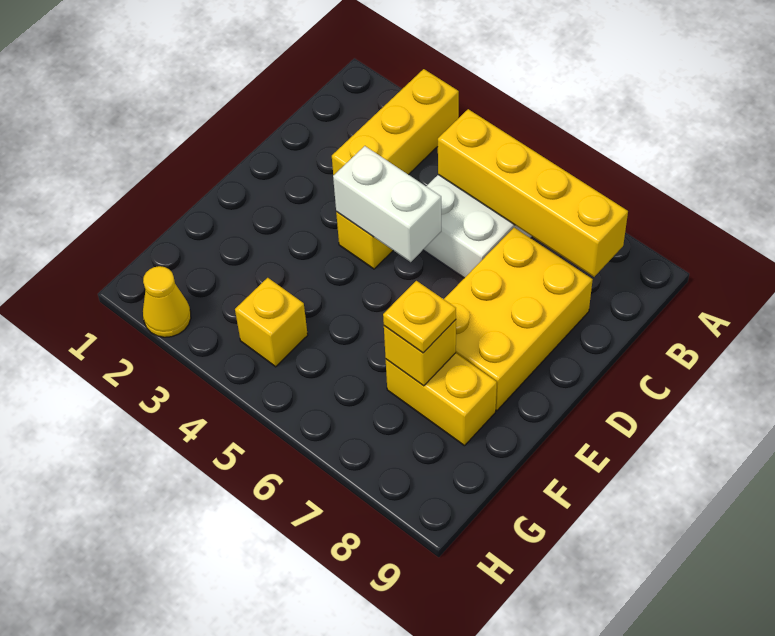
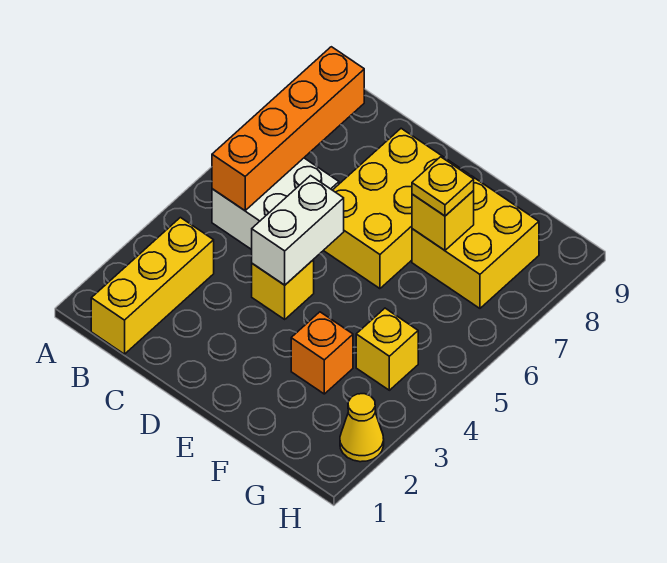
yellow 1x3 brick [332,69,459,175] -> yellow 1x3 brick turned to [91,218,214,354]
yellow 1x4 brick [438,109,628,277] -> orange 1x4 brick [212,47,364,210]
yellow 2x3 brick [444,228,593,410] -> yellow 2x3 brick turned to [323,128,469,289]
none -> orange 1x1 brick [291,312,353,394]
yellow 1x2 brick [386,353,497,446] -> yellow 2x2 brick [412,176,539,308]

